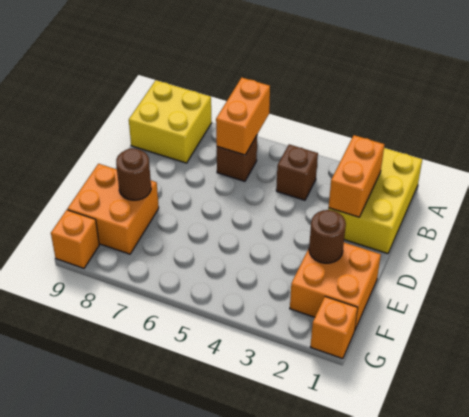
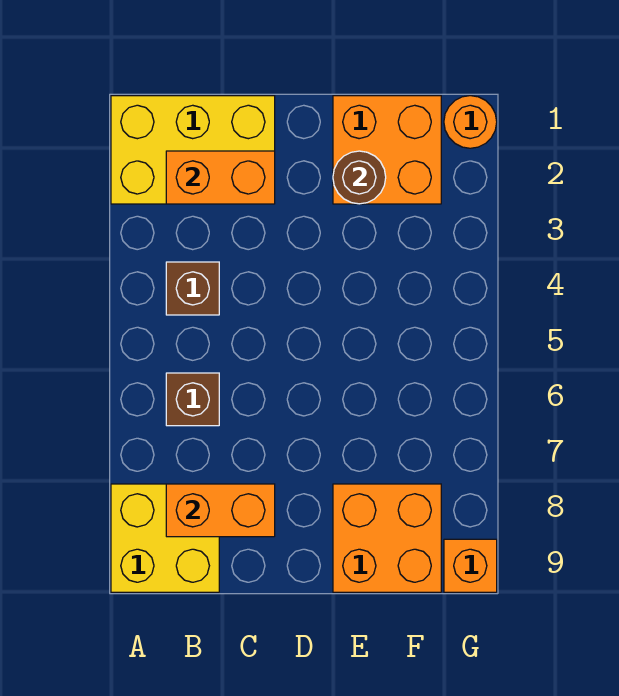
orange 1x2 brick [216,78,270,155] -> orange 1x2 brick moved to [166,484,275,537]
brown 1x1 round brick [116,148,151,200] -> none
orange 1x1 brick [310,297,358,359] -> orange 1x1 round brick [444,96,497,148]

